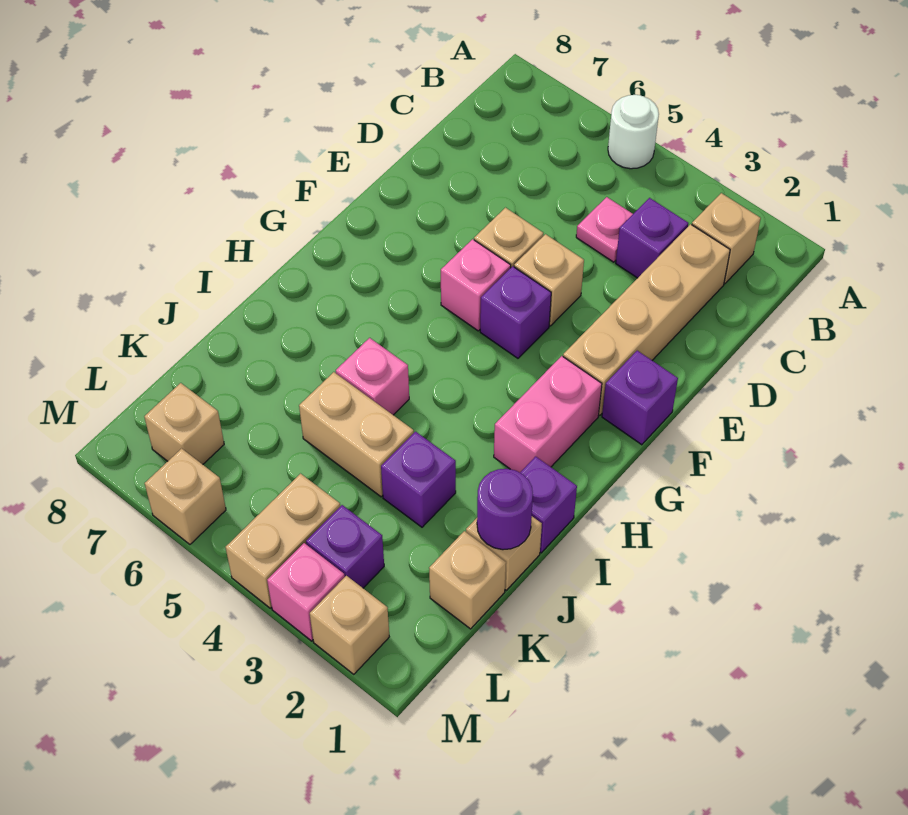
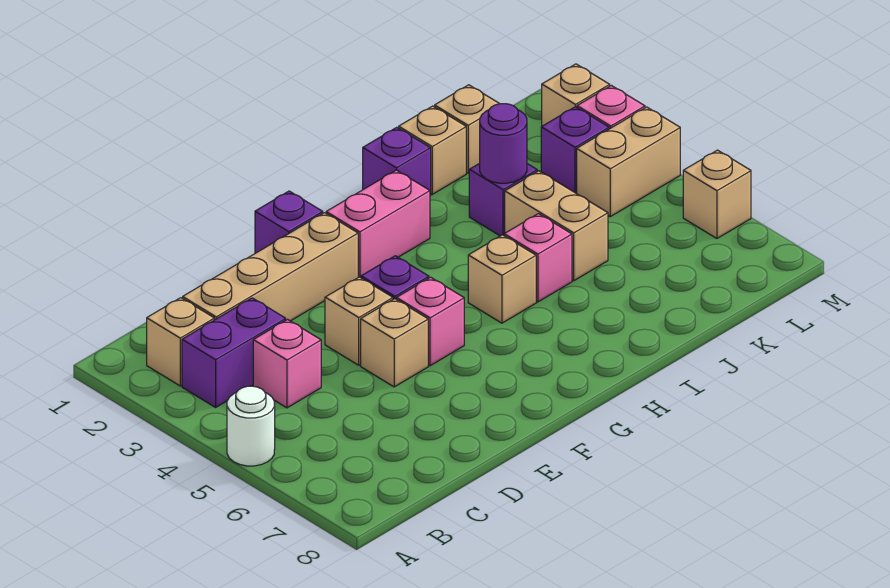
purple 1x1 brick [616,198,688,278] -> purple 1x2 brick [182,298,286,407]
pink 1x1 plate [576,197,633,262] -> pink 1x1 brick [253,320,321,408]
purple 1x1 round brick [477,469,533,550] -> purple 1x1 round brick moved to [480,104,527,183]
tan 1x1 brick [144,383,224,464] -> tan 1x1 brick moved to [468,235,536,323]

